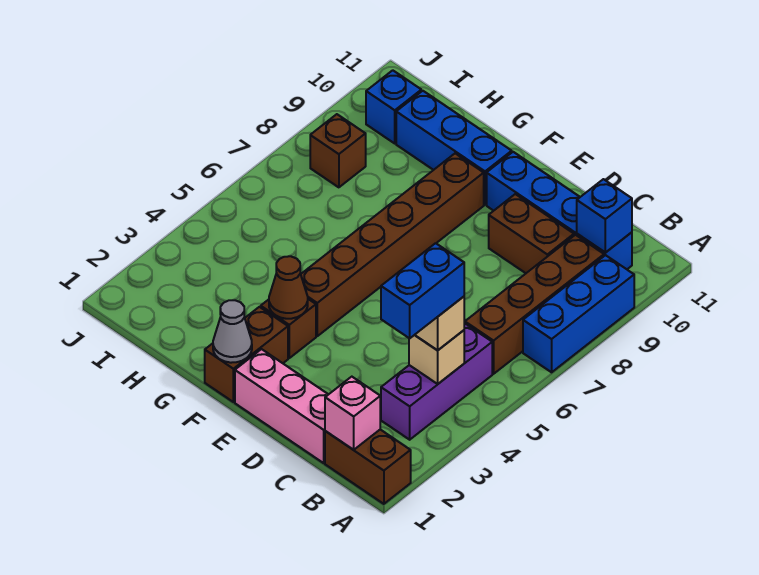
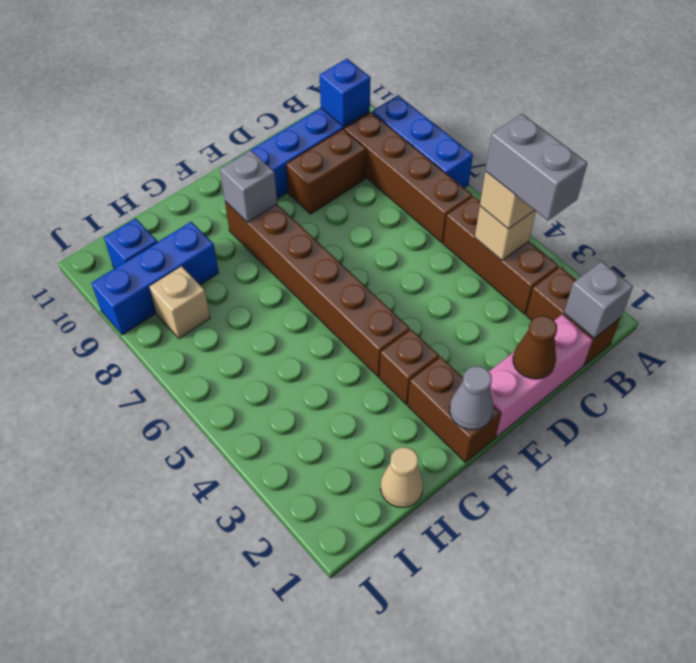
brown 1x2 brick [325,430,411,504] -> brown 1x2 brick turned to [526,267,621,365]
pink 1x1 brick [325,377,380,450] -> grey 1x1 brick [564,261,633,338]
purple 1x3 brick [381,323,492,440] -> brown 1x3 brick [443,196,559,314]
blue 1x2 brick [381,243,464,338] -> grey 1x2 brick [486,114,587,220]
brown 1x1 cone [269,256,308,319] -> brown 1x1 cone moved to [513,316,557,379]
none -> grey 1x1 brick [220,150,277,222]
blue 1x3 brick [396,91,512,205] -> blue 1x3 brick moved to [91,222,219,335]
none -> tan 1x1 cone [380,447,423,508]
brown 1x1 brick [310,114,366,187] -> tan 1x1 brick [149,266,210,339]

